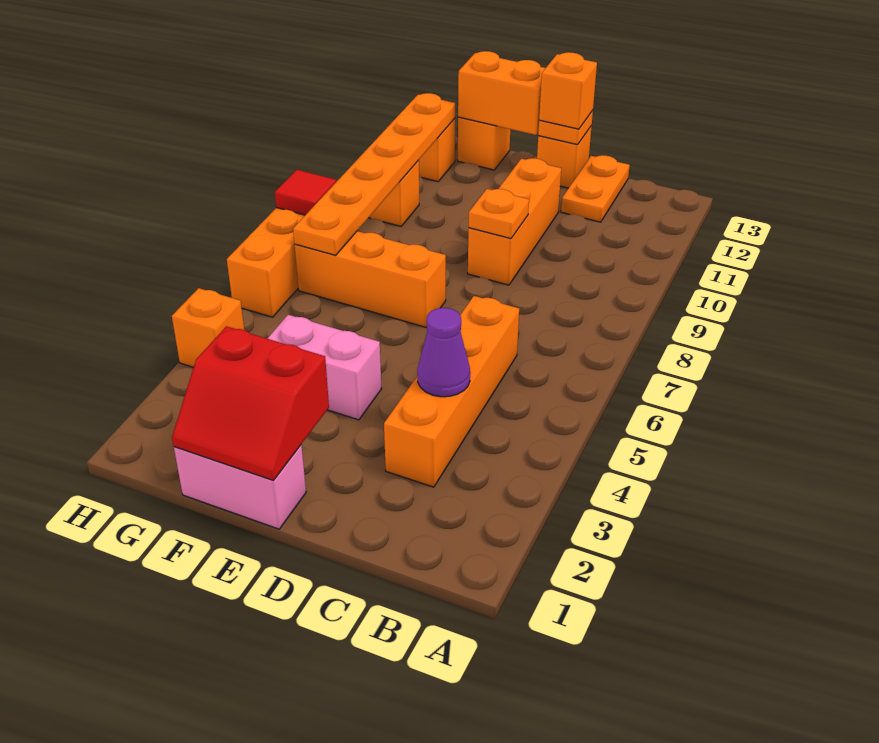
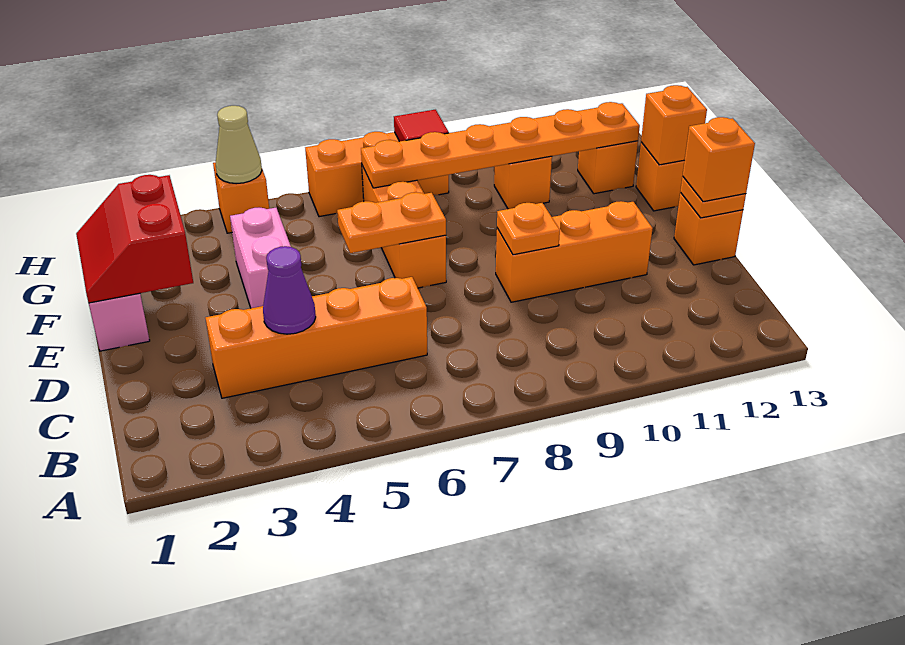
orange 1x2 plate [561,155,630,222] -> orange 1x2 plate moved to [337,192,446,253]
orange 1x2 brick [458,51,545,135] -> orange 1x1 brick [641,85,707,165]
none -> tan 1x1 cone [216,106,262,184]

